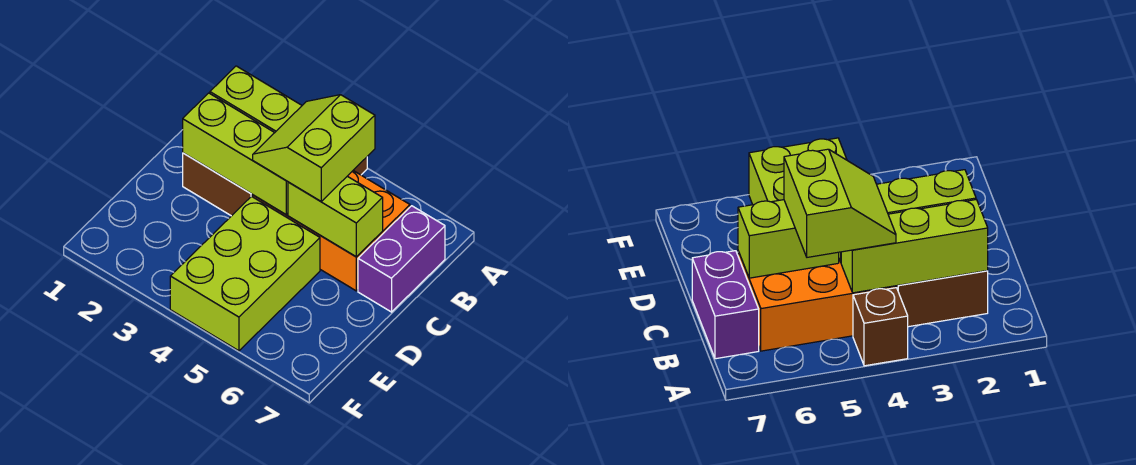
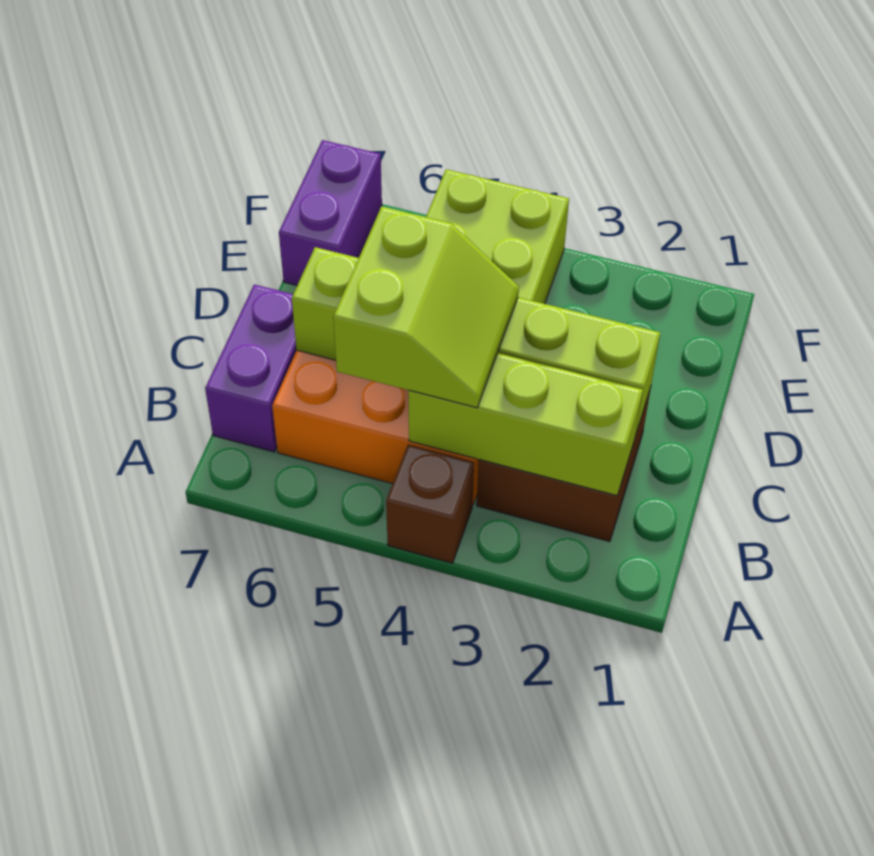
none -> purple 1x2 brick [279,140,382,286]

